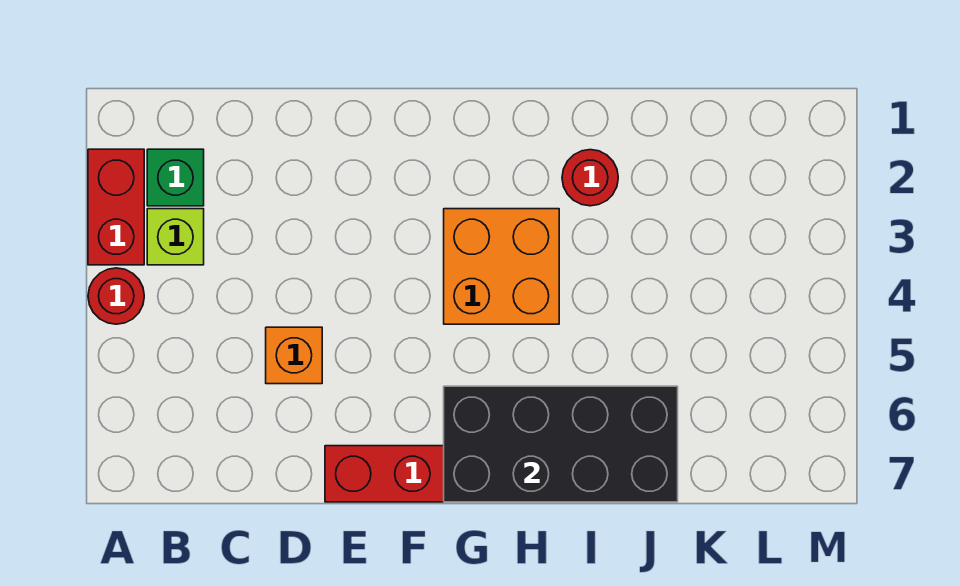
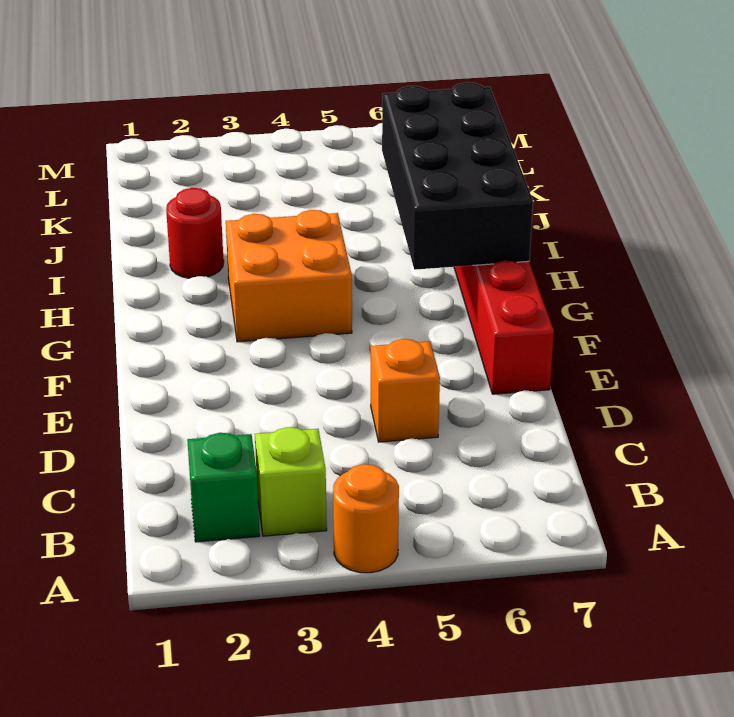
red 1x2 brick [88,149,144,265] -> none
red 1x1 round brick [88,268,144,324] -> orange 1x1 round brick [333,464,399,573]

